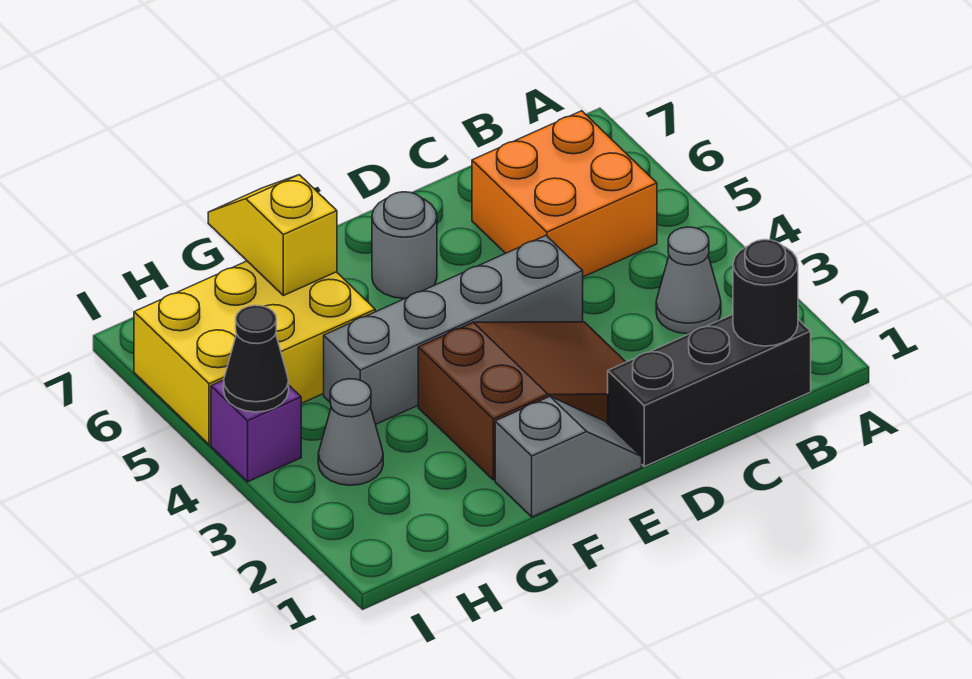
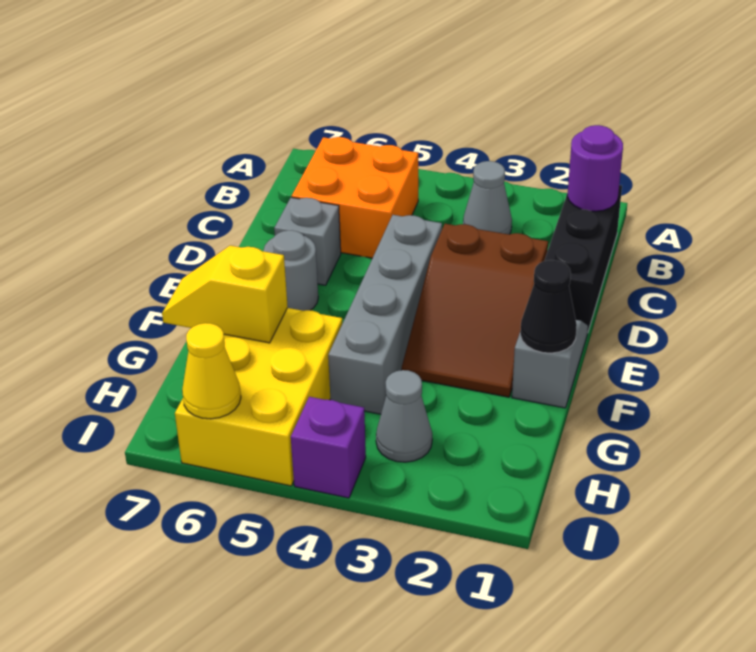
black 1x1 round brick [733,240,798,346] -> purple 1x1 round brick [567,125,623,211]
brown 2x3 slope [418,322,625,480] -> brown 2x3 slope turned to [402,224,548,397]
none -> grey 1x1 brick [274,197,341,285]
black 1x1 cone [224,305,289,412] -> black 1x1 cone moved to [520,260,577,353]
none -> yellow 1x1 cone [182,323,241,419]

